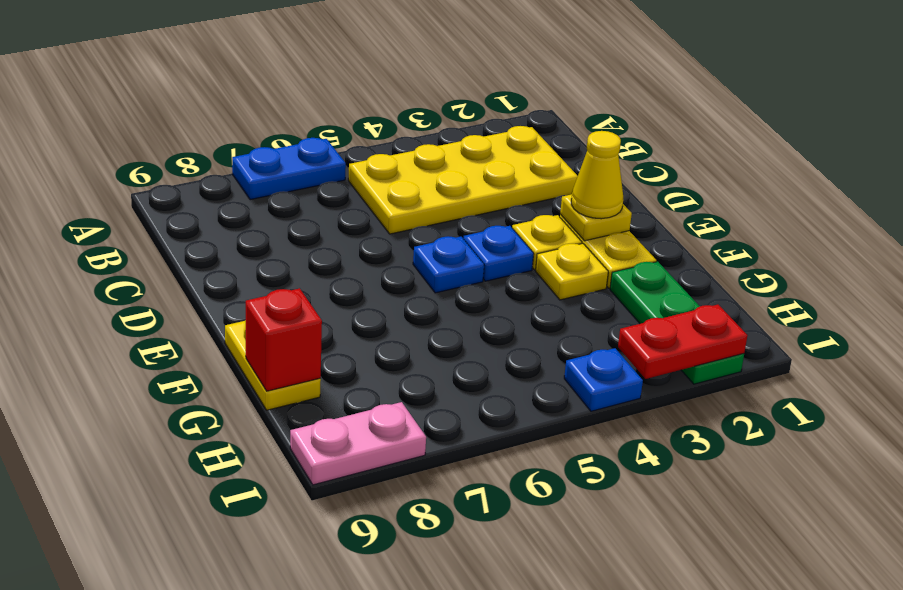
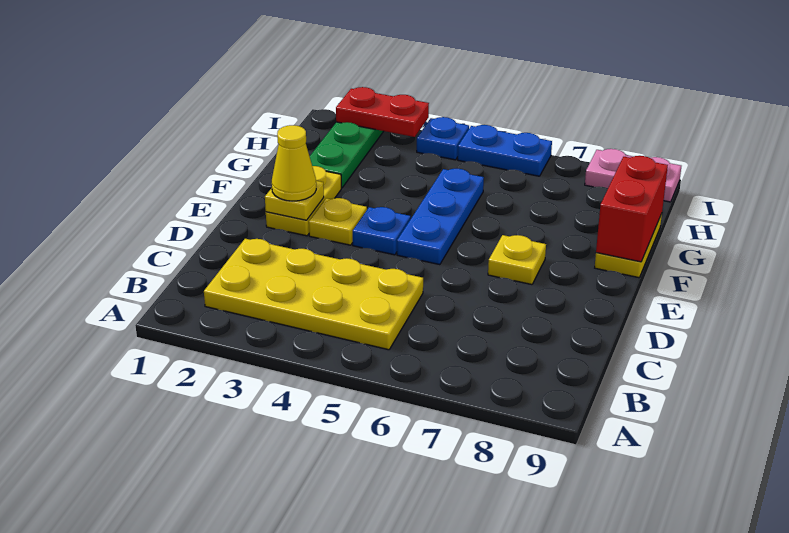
blue 1x2 plate [232,138,346,200] -> blue 1x2 plate moved to [458,125,552,176]
blue 1x1 plate [413,236,484,293] -> blue 1x3 plate [397,169,484,265]
yellow 1x1 plate [536,244,608,300] -> yellow 1x1 plate moved to [488,235,546,284]
red 1x1 brick [246,288,322,391] -> red 1x2 brick [596,156,668,262]

